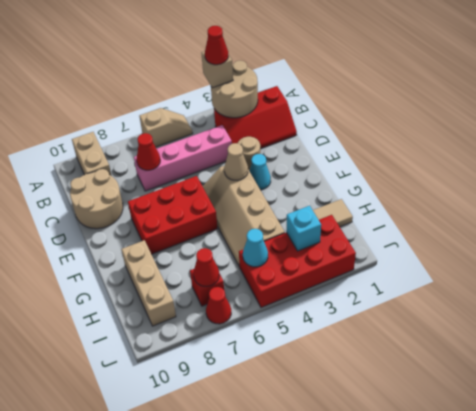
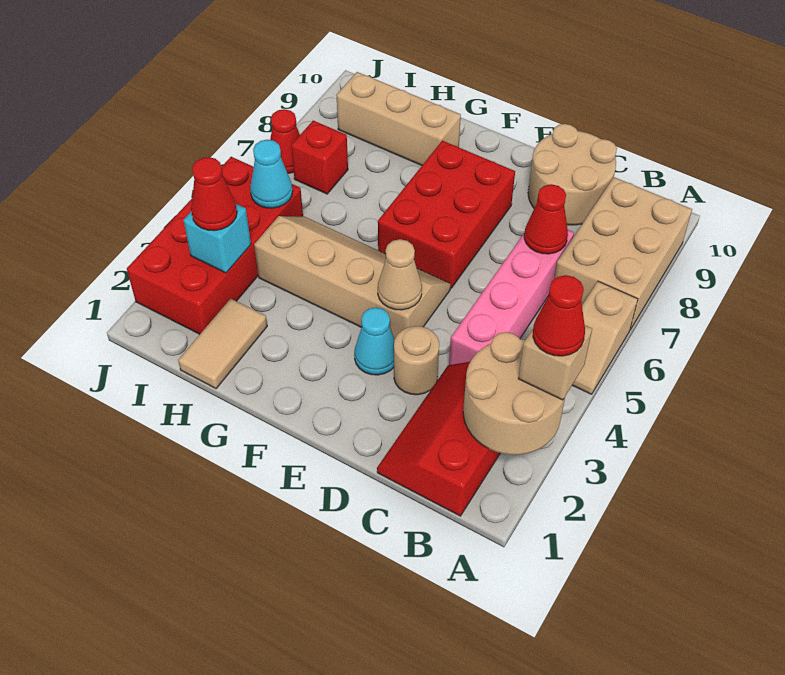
tan 1x2 brick [72,132,112,176] -> tan 2x3 brick [554,177,692,330]
red 1x1 cone [194,248,219,286] -> red 1x1 cone moved to [191,157,237,231]

